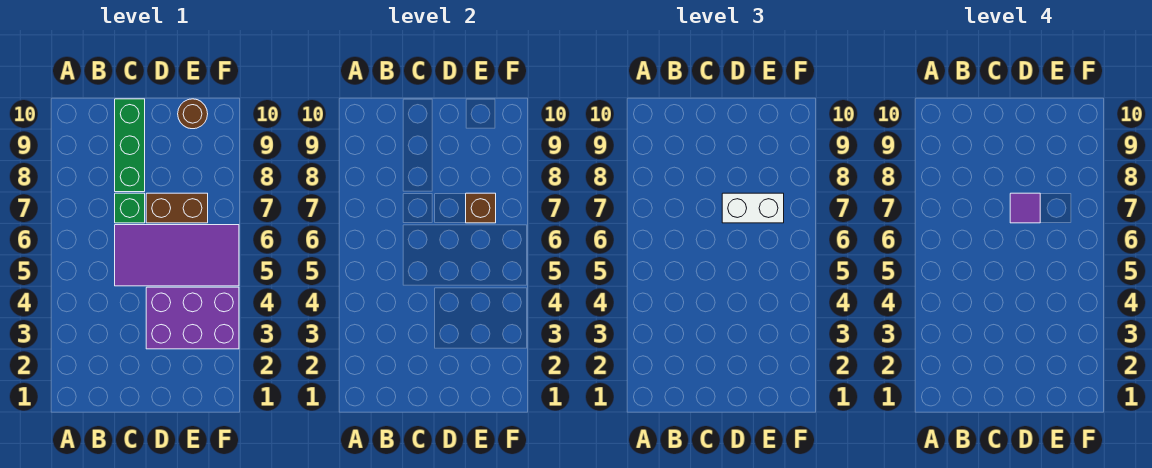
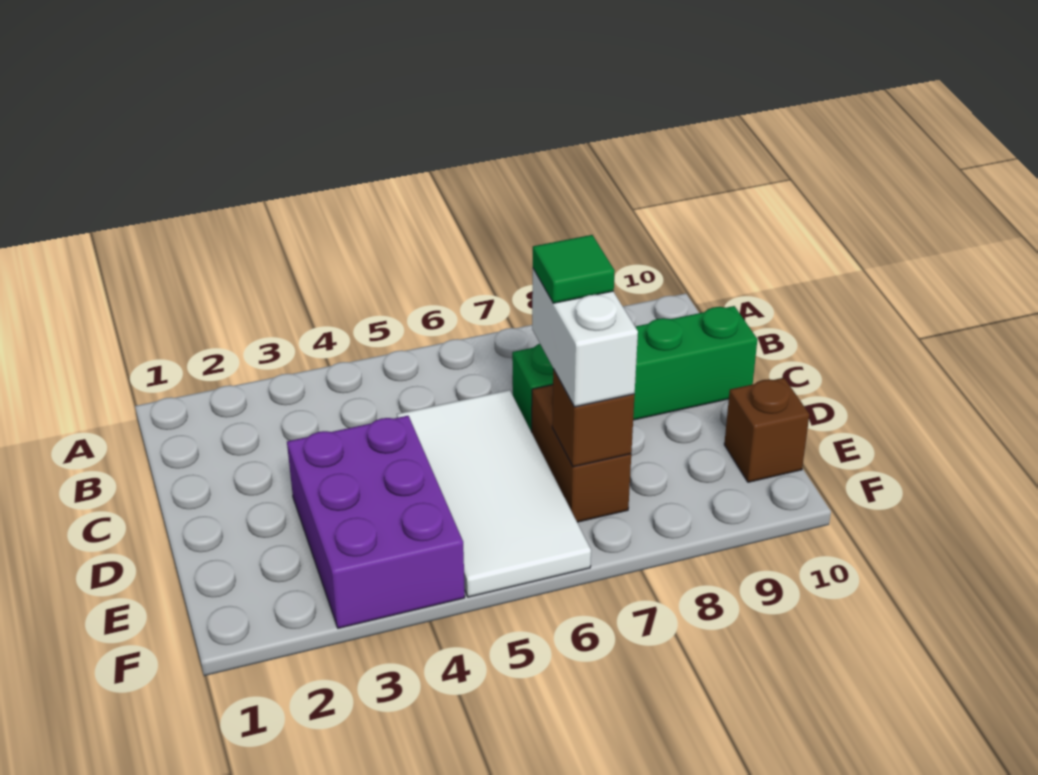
purple 2x4 tile [115,225,239,286] -> white 2x4 tile [397,390,591,597]
purple 1x1 tile [1010,193,1040,223] -> green 1x1 tile [533,235,615,303]
brown 1x1 round brick [178,99,208,129] -> brown 1x1 brick [724,378,809,482]

